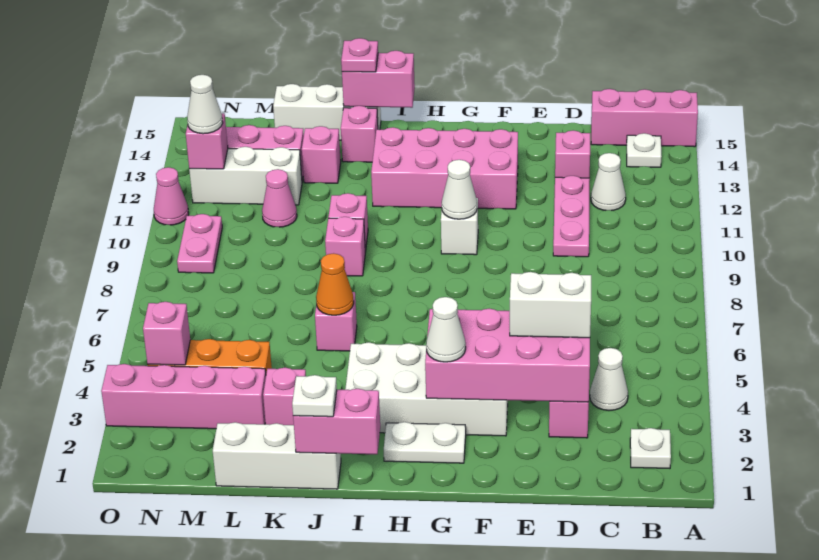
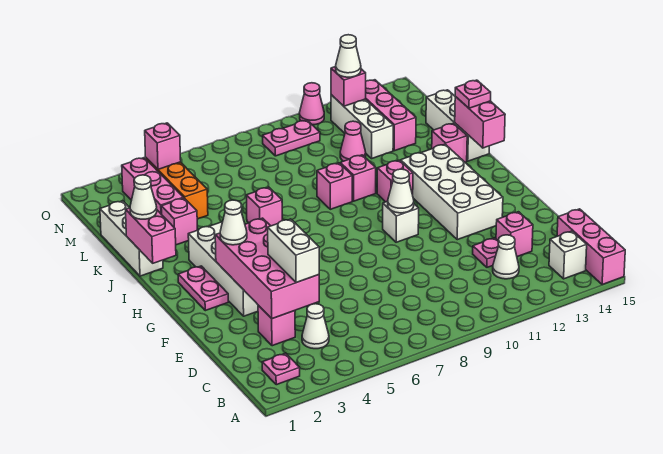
white 1x1 plate [630,428,671,468] -> pink 1x1 plate [262,353,300,385]
white 1x1 plate [627,133,661,167] -> white 1x1 brick [549,231,587,279]
pink 1x3 plate [553,176,590,257] -> pink 1x1 plate [473,238,499,267]
pink 2x4 brick [371,127,518,209] -> white 2x4 brick [401,144,503,240]
white 1x2 plate [384,422,466,463] -> pink 1x2 plate [178,266,228,311]
white 1x1 plate [292,375,337,417] -> white 1x1 cone [130,175,157,219]
orange 1x1 cone [316,253,354,315] -> none
pink 1x1 brick [302,126,341,183] -> pink 1x1 brick moved to [377,160,413,202]
pink 1x4 brick [101,364,266,429] -> pink 1x3 brick [122,158,184,215]

